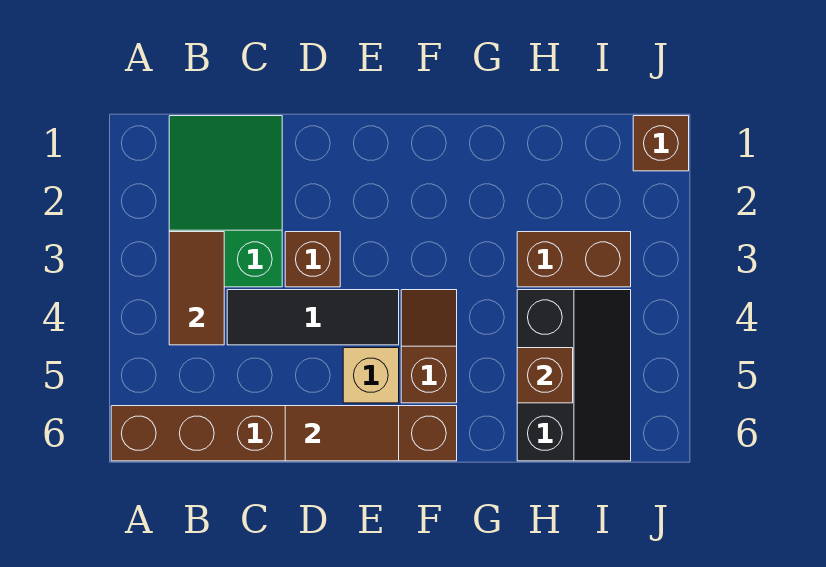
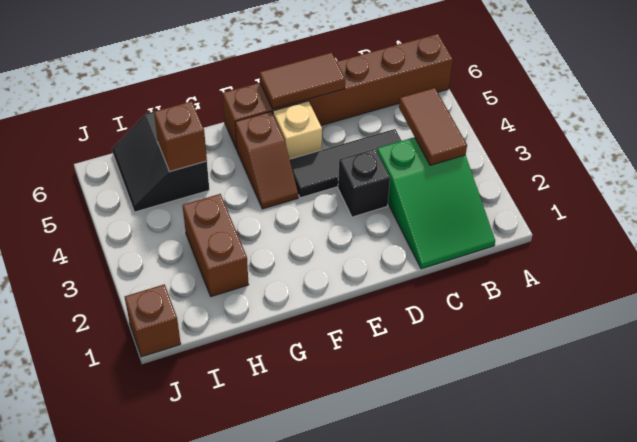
brown 1x1 brick [285,232,340,287] -> black 1x1 brick [338,149,390,217]
brown 1x2 brick [517,232,631,287] -> brown 1x2 brick turned to [183,194,249,297]
black 2x3 slope [517,290,631,461] -> black 2x2 slope [112,112,209,212]

